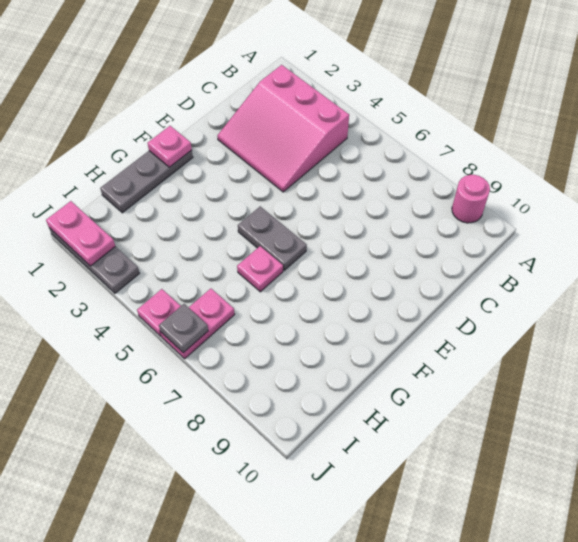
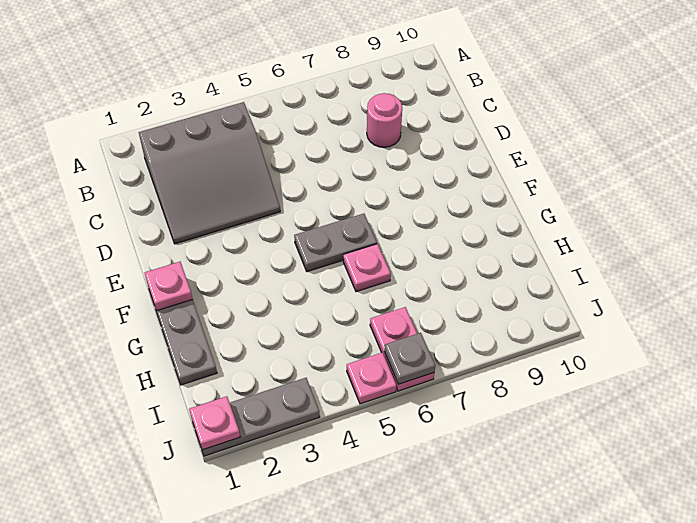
pink 1x1 round brick [452,175,490,223] -> pink 1x1 round brick moved to [367,93,402,147]
pink 3x3 slope [217,65,349,192] -> grey 3x3 slope [139,102,280,244]
pink 1x2 plate [46,201,115,266] -> pink 1x1 plate [189,396,240,450]

